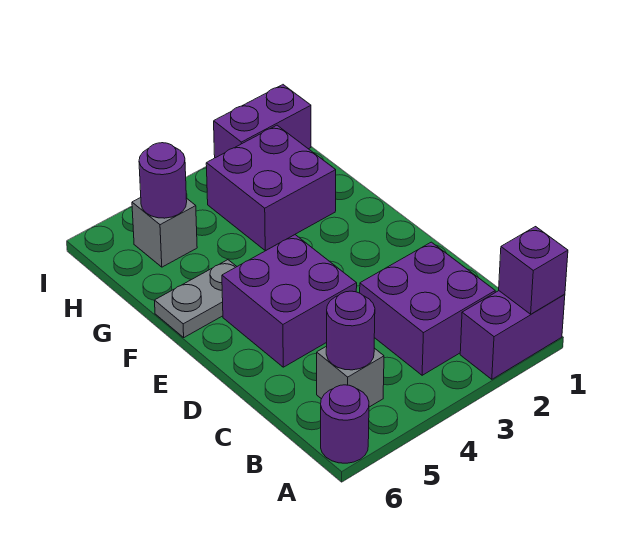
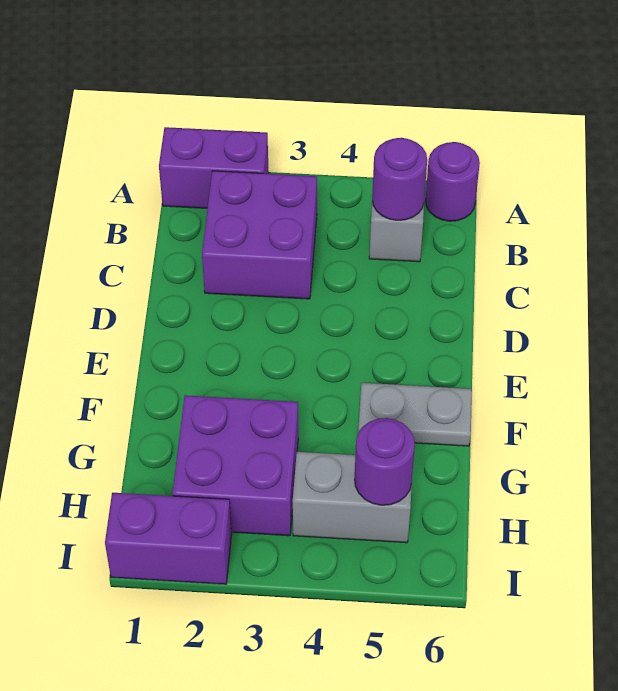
purple 1x1 brick [499,227,568,314] -> none
purple 2x2 brick [222,235,357,367] -> none
grey 1x1 brick [132,198,197,267] -> grey 1x2 brick [293,452,412,543]

